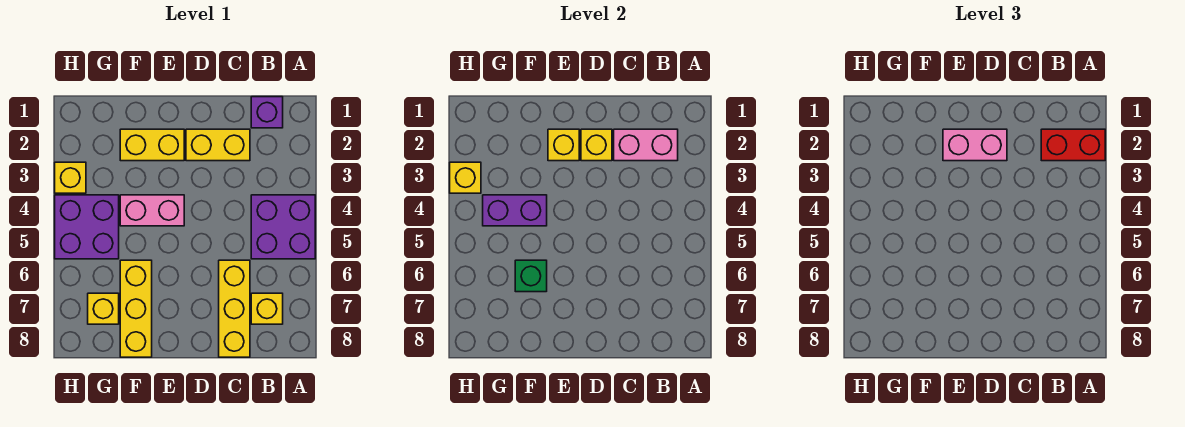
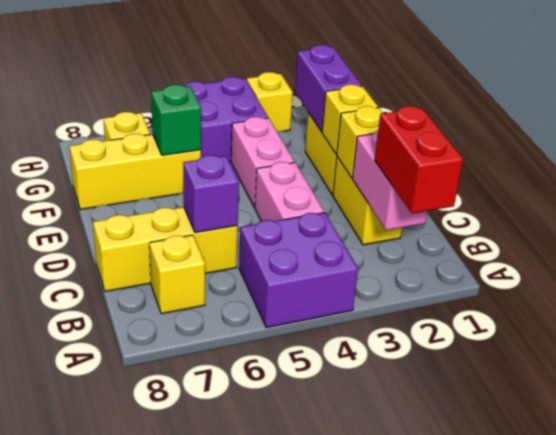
purple 1x1 brick [251,97,283,128] -> purple 1x1 brick moved to [183,155,239,233]
pink 1x2 brick [943,129,1007,161] -> pink 1x2 brick moved to [255,162,324,221]
purple 1x2 brick [483,195,547,226] -> purple 1x2 brick moved to [295,45,362,132]
yellow 1x1 brick [450,162,481,193] -> none

